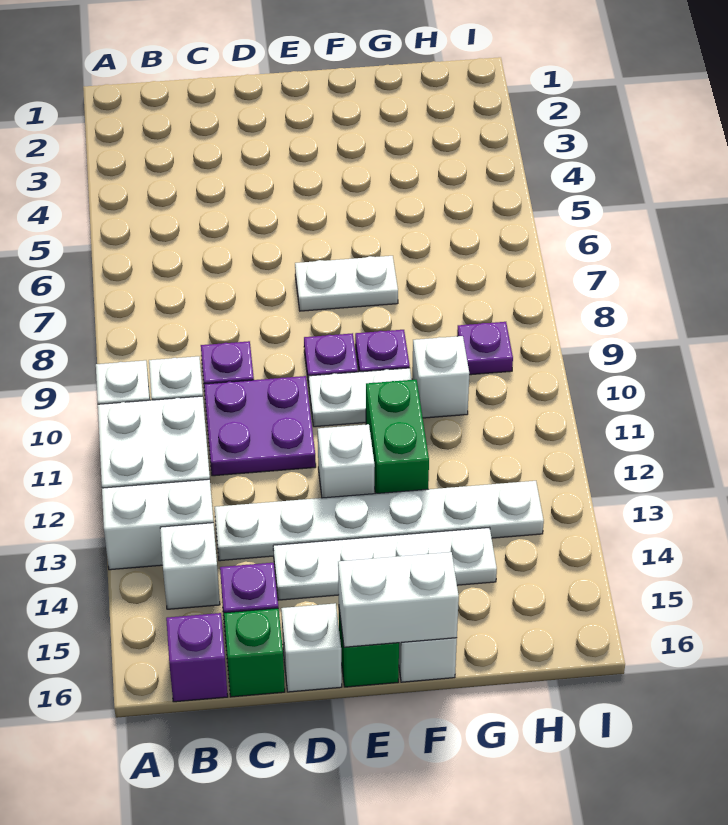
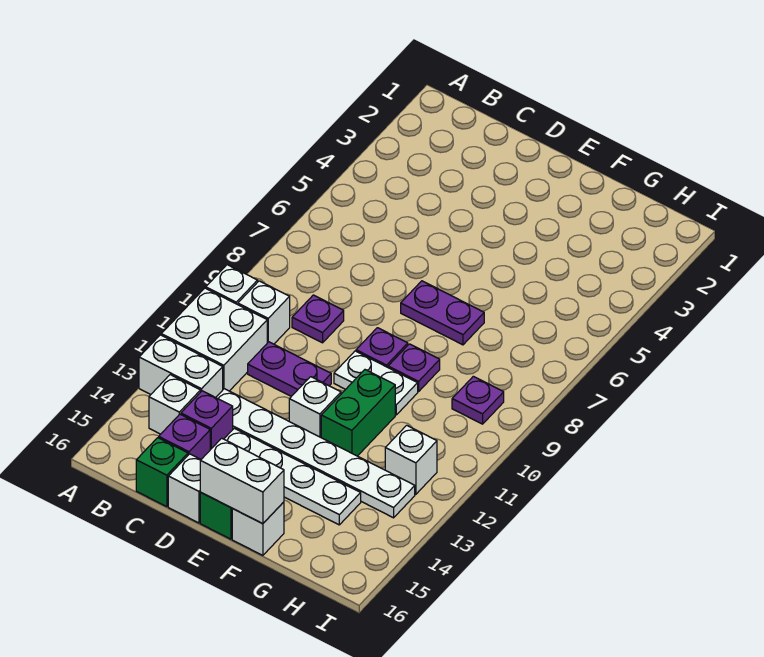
purple 1x1 brick [166,613,228,702] -> purple 1x1 brick moved to [181,391,233,450]
purple 2x2 plate [204,376,316,476] -> purple 1x2 plate [248,342,331,396]
white 1x2 plate [295,256,398,311] -> purple 1x2 plate [401,281,484,345]
white 1x1 brick [412,336,469,418] -> white 1x1 brick moved to [385,425,437,494]

